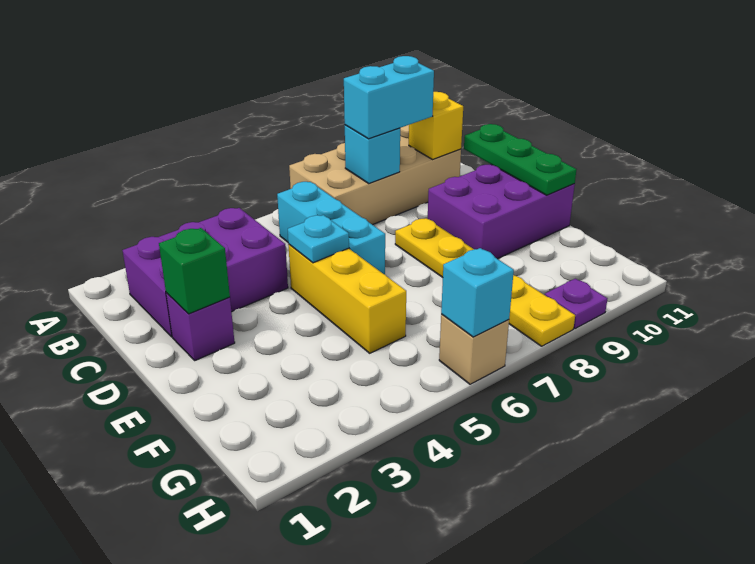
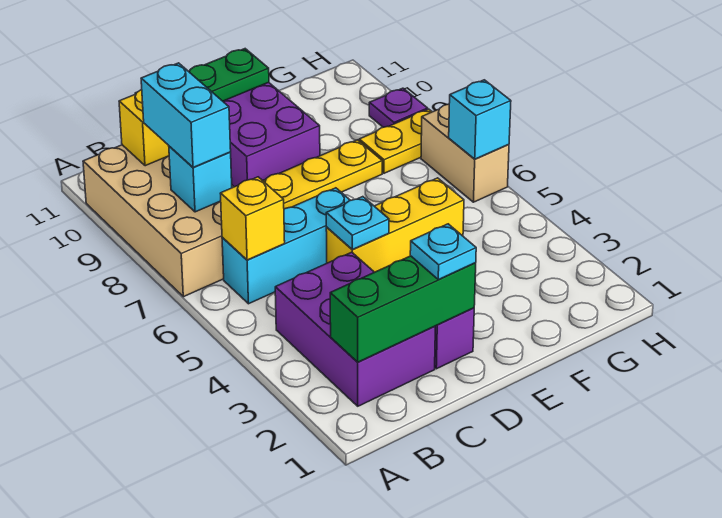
none -> yellow 1x1 brick [220,177,285,260]
green 1x1 brick [159,228,230,314] -> green 1x3 brick [330,256,476,362]
none -> cyan 1x1 plate [410,224,476,280]
tan 1x1 brick [439,314,509,384] -> tan 1x2 brick [421,104,509,202]

